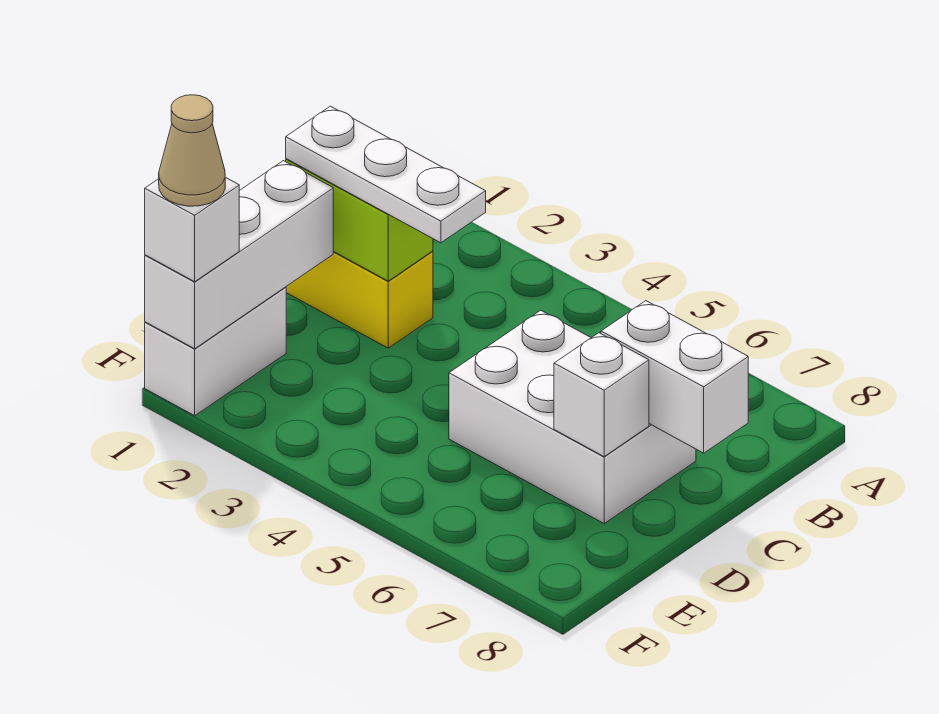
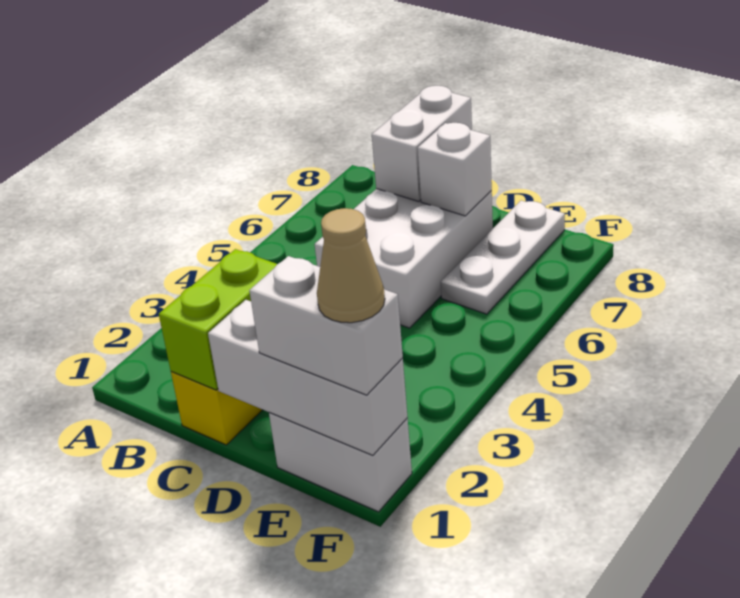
white 1x3 plate [286,106,486,243] -> white 1x3 plate moved to [441,201,565,314]
white 1x1 brick [145,177,239,282] -> white 1x2 brick [249,256,403,395]

